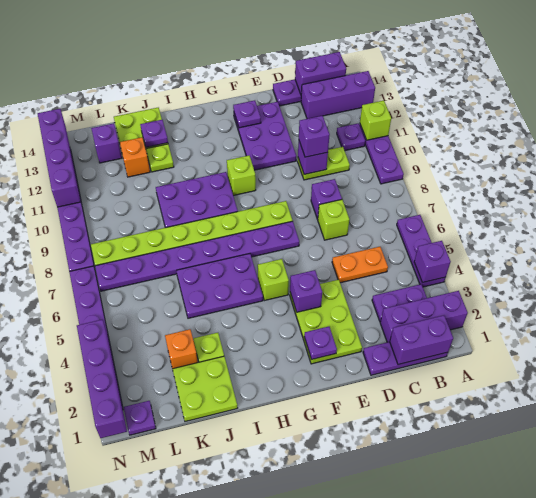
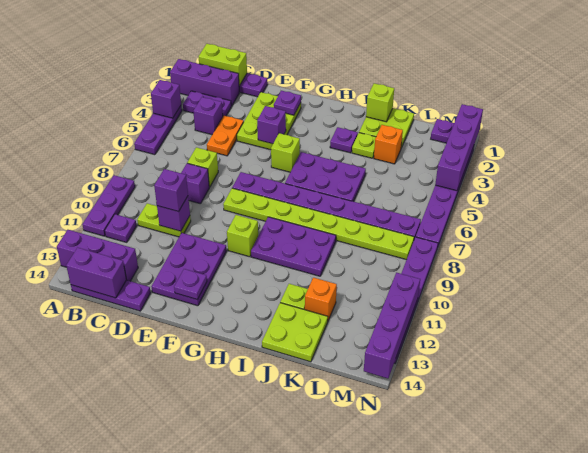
lime 1x1 brick [360,101,391,140] -> lime 1x1 brick moved to [366,83,394,122]
purple 1x2 brick [390,315,453,364] -> lime 1x2 brick [199,44,247,86]
orange 1x2 plate [332,247,388,283] -> orange 1x2 plate turned to [207,116,244,156]
purple 1x1 plate [140,120,168,147] -> purple 1x1 plate moved to [330,127,358,153]
purple 1x1 brick [91,123,122,163] -> purple 1x1 brick moved to [193,97,223,135]

